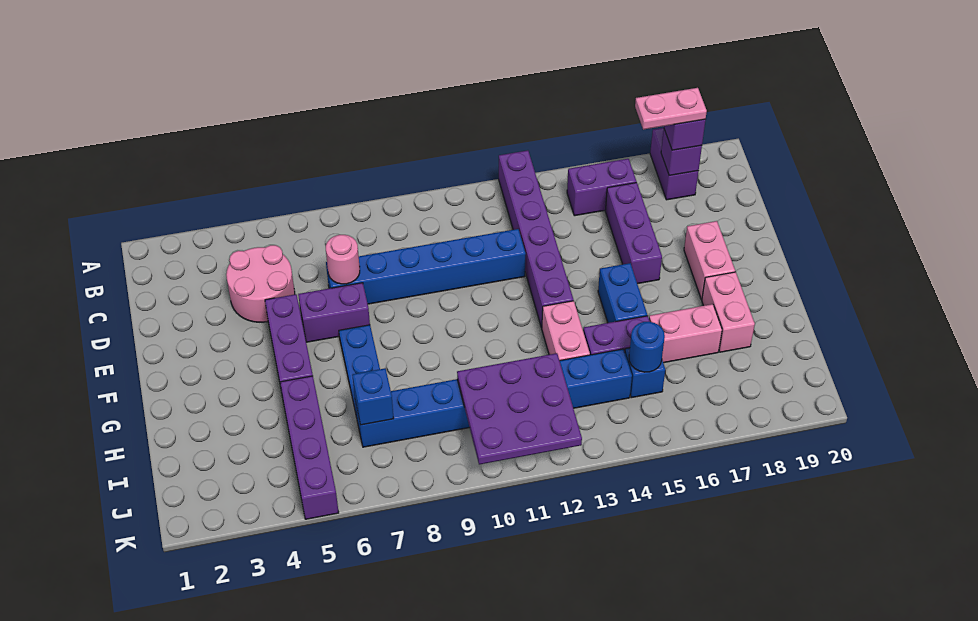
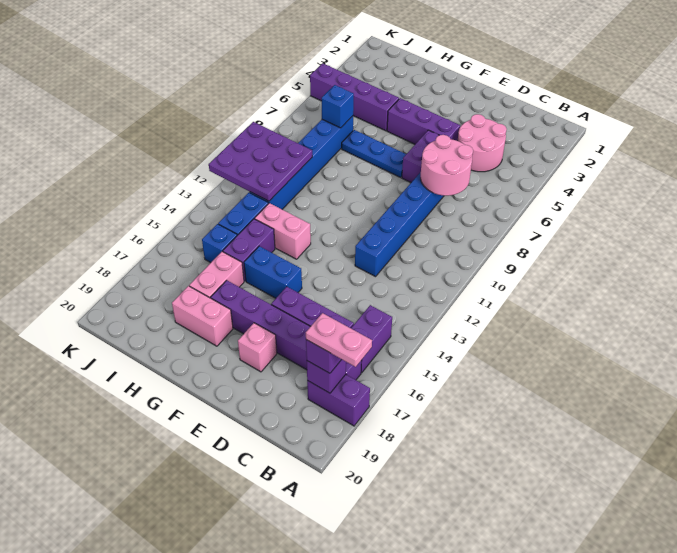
purple 1x6 brick [499,150,573,328] -> purple 1x6 brick moved to [211,280,362,380]
pink 1x2 plate [635,88,707,130] -> pink 1x2 plate turned to [306,313,372,367]
pink 1x1 round brick [326,235,360,284] -> pink 2x2 round brick [421,135,473,196]
pink 1x2 brick [684,221,735,299] -> pink 1x1 brick [238,323,277,372]
blue 1x1 round brick [629,322,665,372] -> none

